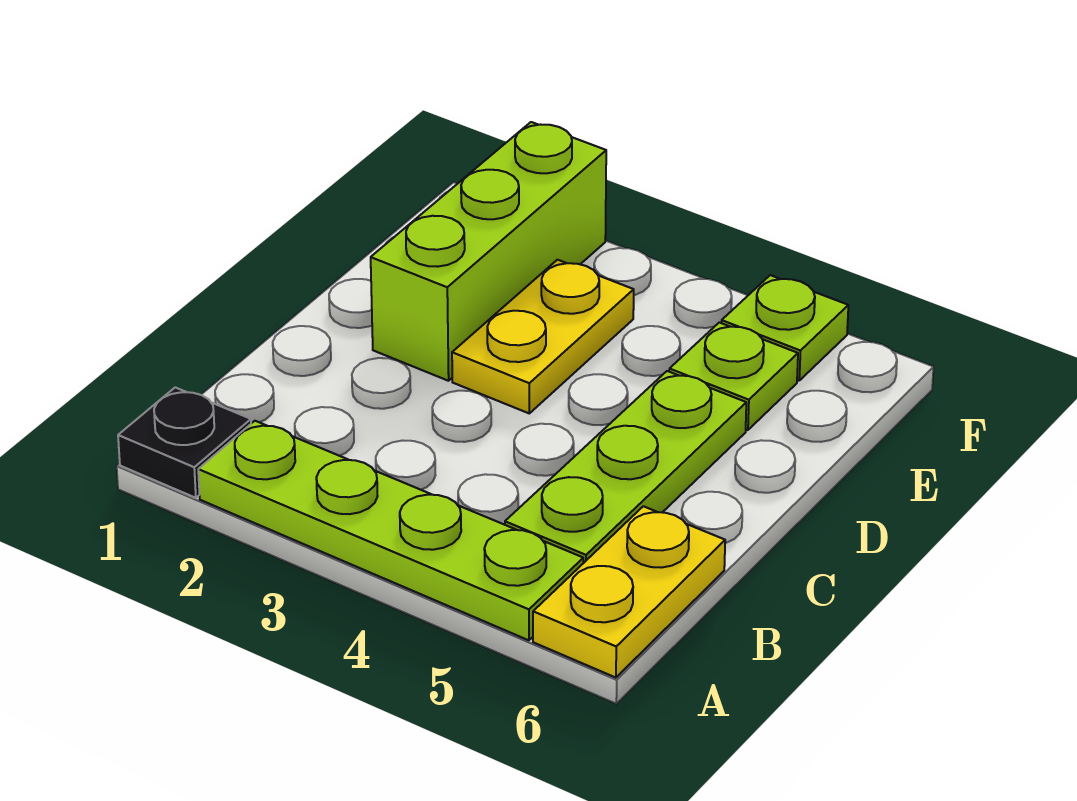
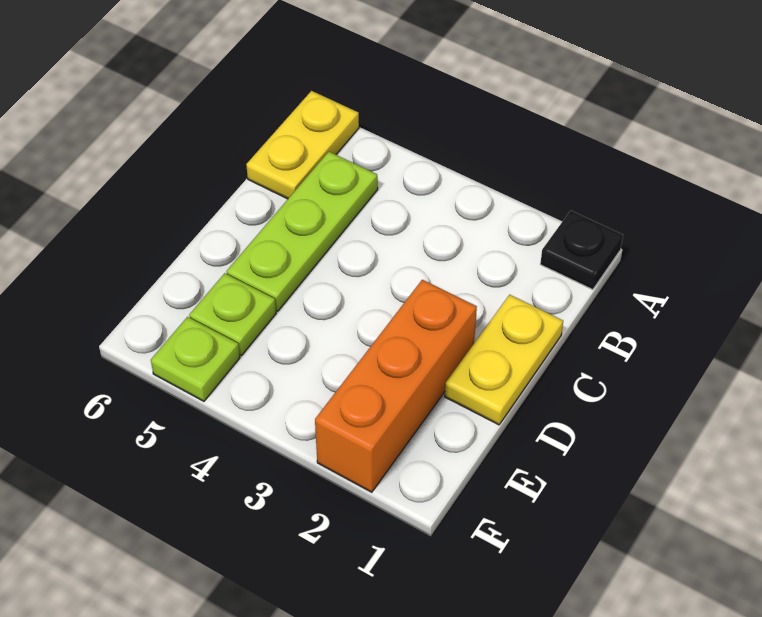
lime 1x4 plate [198,421,583,640] -> none
lime 1x3 brick [371,122,606,381] -> orange 1x3 brick [315,280,477,492]
yellow 1x2 plate [452,260,634,413] -> yellow 1x2 plate moved to [445,295,563,425]

